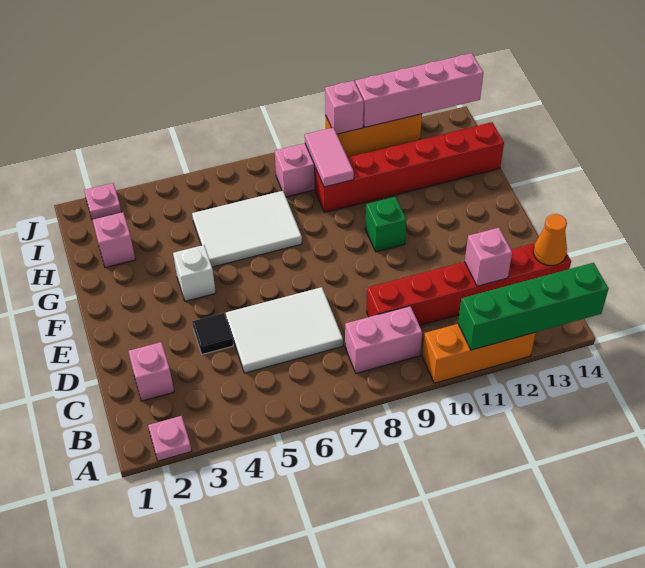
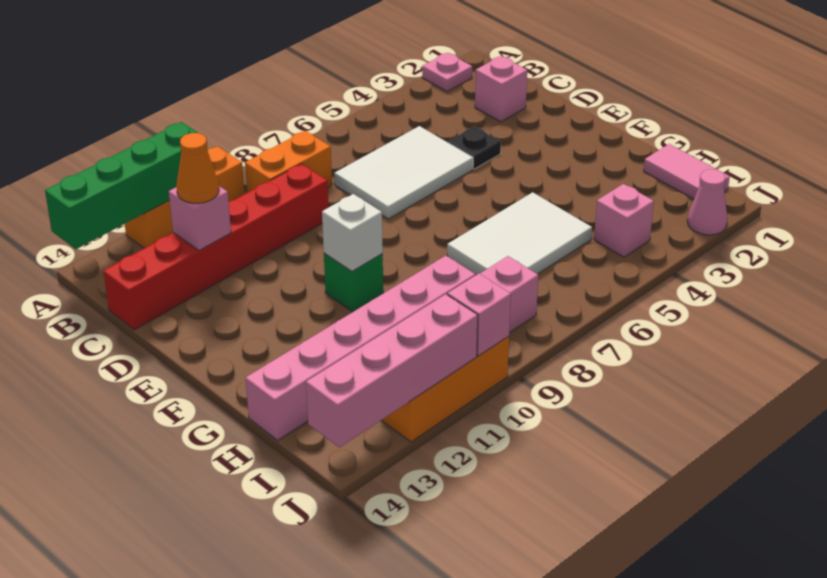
pink 1x2 brick [345,306,422,373] -> orange 1x2 brick [245,131,332,193]
orange 1x1 cone [533,214,567,266] -> orange 1x1 cone moved to [176,133,219,203]
black 1x1 tile [192,313,233,354] -> black 1x1 plate [448,126,501,169]
white 1x1 brick [173,245,216,301] -> white 1x1 brick moved to [322,194,383,271]
pink 1x1 brick [93,212,135,268] -> pink 1x1 brick moved to [594,184,654,257]
red 1x6 brick [315,122,504,212] -> pink 1x6 brick [246,256,476,440]
pink 1x2 tile [305,128,354,187] -> pink 1x2 tile moved to [644,144,730,199]
pink 1x1 plate [84,183,122,220] -> pink 1x1 cone [687,169,728,235]

